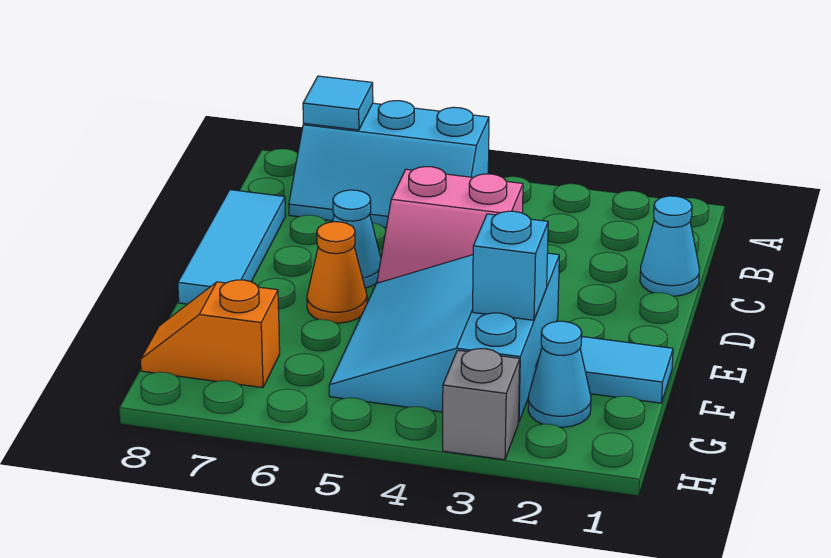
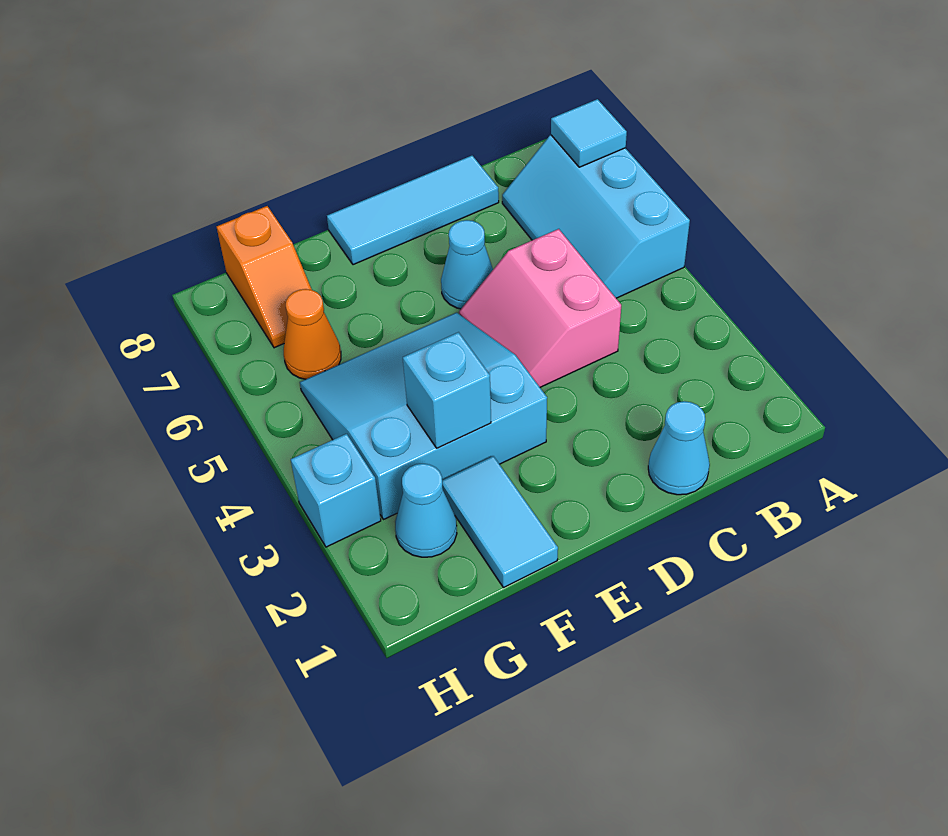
orange 1x1 cone [307,222,367,323] -> orange 1x1 cone moved to [284,289,341,379]
orange 1x2 slope [140,280,280,388] -> orange 1x2 slope turned to [217,206,312,348]
grey 1x1 brick [443,349,520,460] -> cyan 1x1 brick [291,434,381,547]

